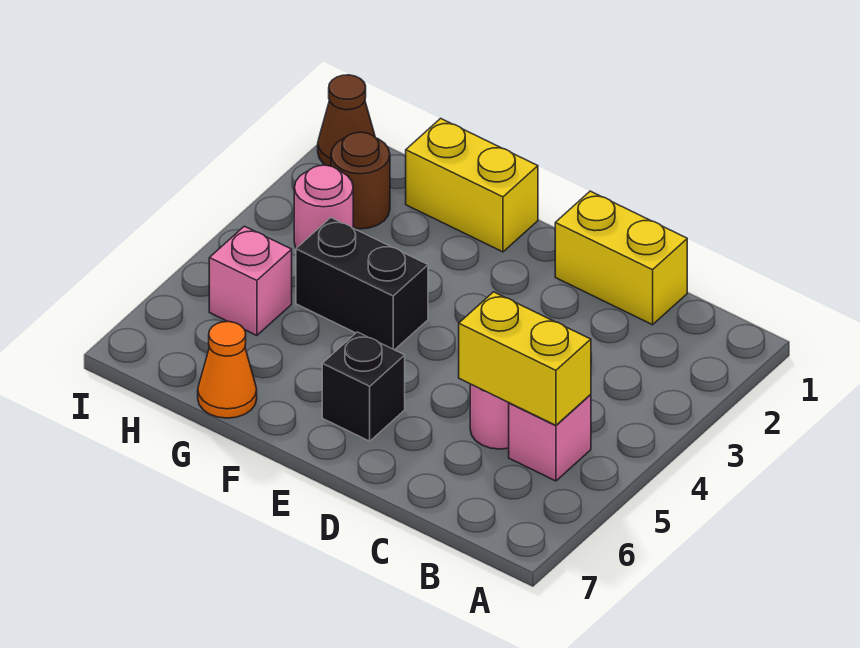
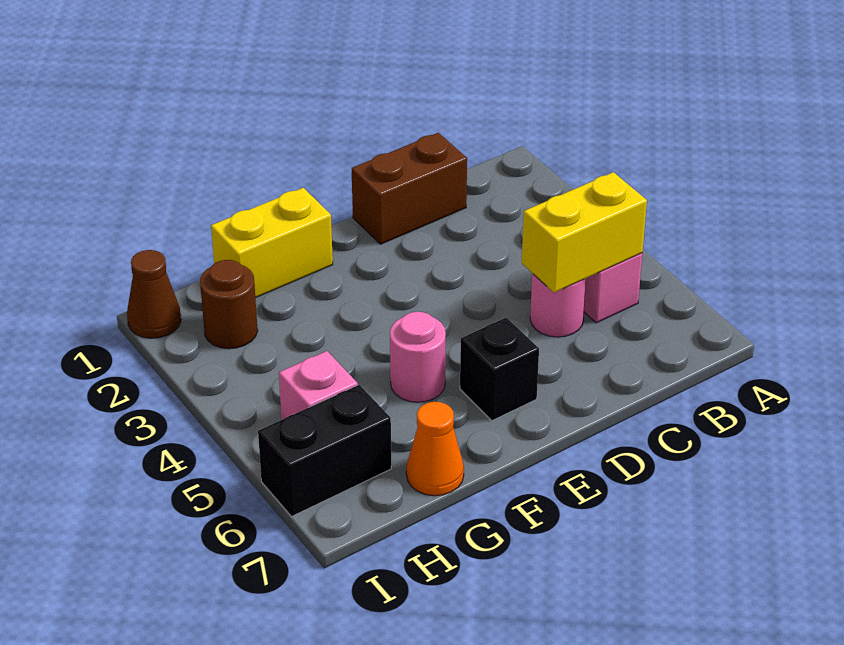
yellow 1x2 brick [555,191,687,325] -> brown 1x2 brick [352,133,467,244]
black 1x2 brick [296,218,428,350] -> black 1x2 brick moved to [258,385,391,517]
pink 1x1 round brick [294,165,353,248] -> pink 1x1 round brick moved to [390,312,446,402]

